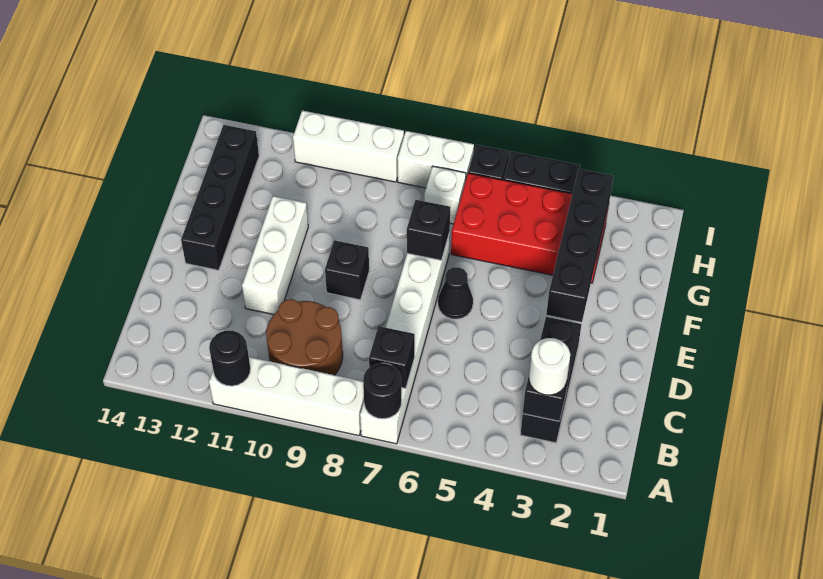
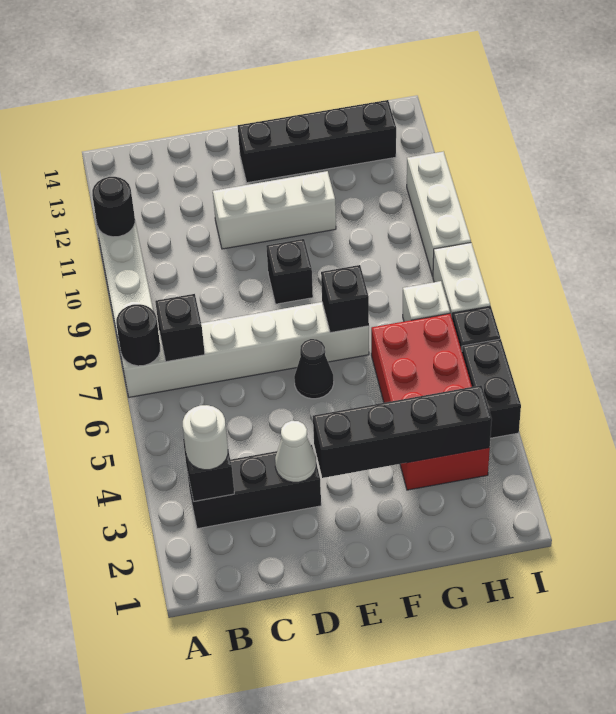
brown 2x2 round brick [266,299,343,375] -> none
none -> white 1x1 cone [275,421,316,482]

